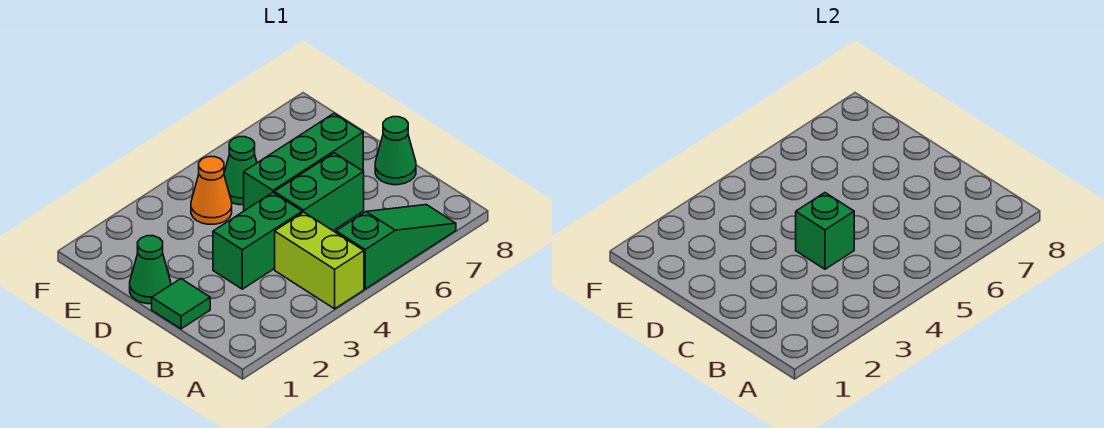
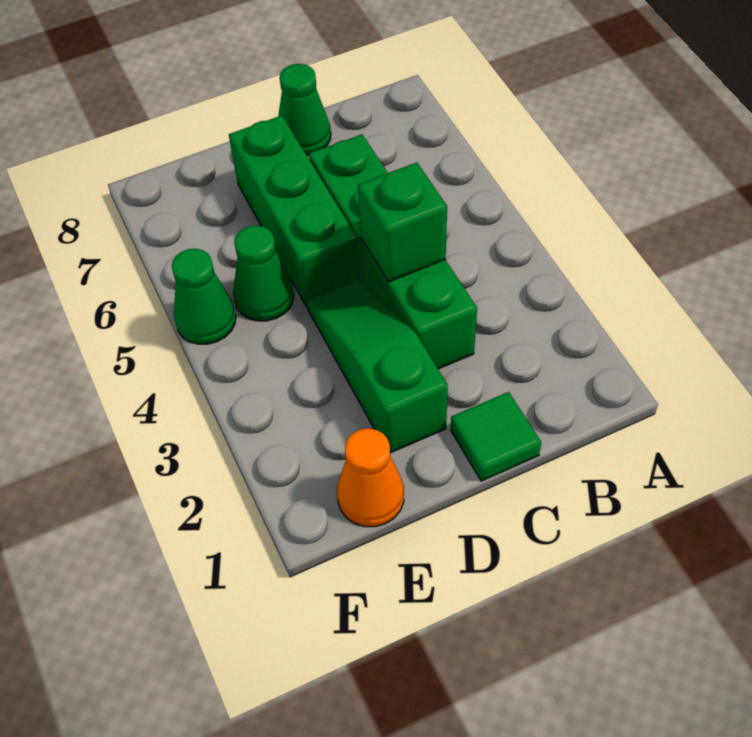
lime 1x2 brick [275,212,364,309] -> none
green 1x3 slope [336,205,456,289] -> green 1x3 slope moved to [306,279,448,453]
green 1x1 cone [130,236,171,304] -> green 1x1 cone moved to [172,249,236,344]
orange 1x1 cone [191,157,232,224] -> orange 1x1 cone moved to [337,428,404,527]

